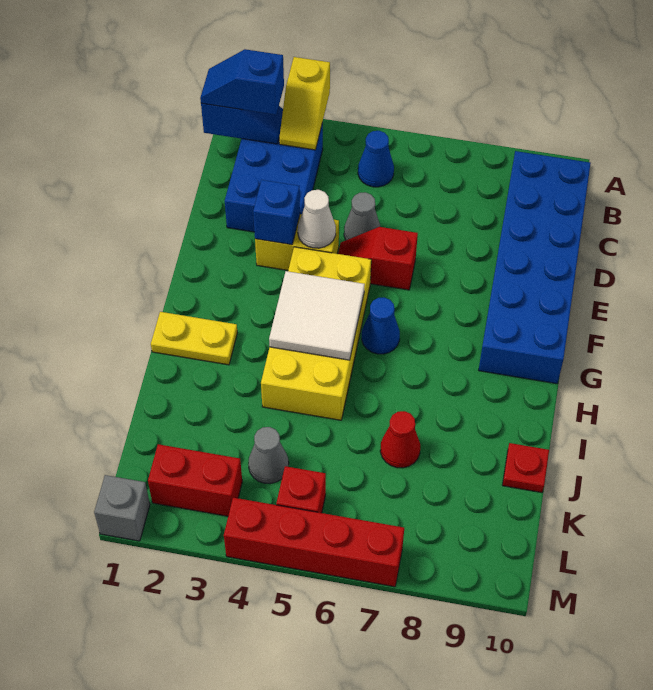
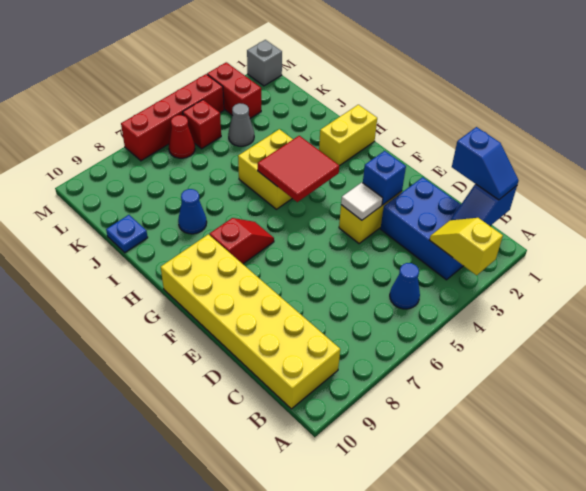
blue 1x2 slope [200,49,284,115] -> blue 1x2 slope turned to [452,127,519,200]
blue 2x6 brick [479,151,591,384] -> yellow 2x6 brick [161,234,340,409]
grey 1x1 cone [344,192,381,240] -> none
white 1x1 cone [298,190,336,248] -> white 1x1 tile [341,182,383,220]
red 1x2 slope [338,227,418,290] -> red 1x2 slope moved to [210,218,274,264]
yellow 2x4 brick [261,247,371,420] -> yellow 2x2 brick [238,129,293,209]
white 2x2 tile [269,271,365,360] -> red 2x2 tile [258,136,339,202]
blue 1x1 cone [362,298,400,354] -> blue 1x1 cone moved to [178,189,207,234]
yellow 1x2 plate [151,312,237,365] -> yellow 1x2 brick [319,105,377,166]
red 1x1 cone [380,411,420,468] -> red 1x1 cone moved to [169,115,195,158]
red 1x1 plate [502,443,549,493] -> blue 1x1 plate [106,215,148,253]
red 1x2 brick [148,444,242,516] -> red 1x2 brick turned to [207,62,261,118]

